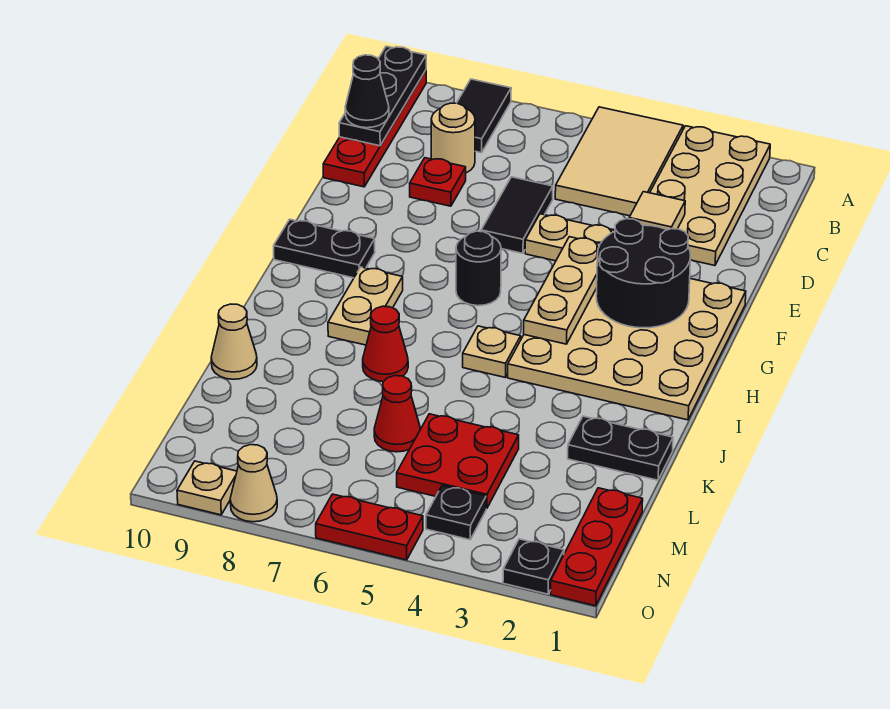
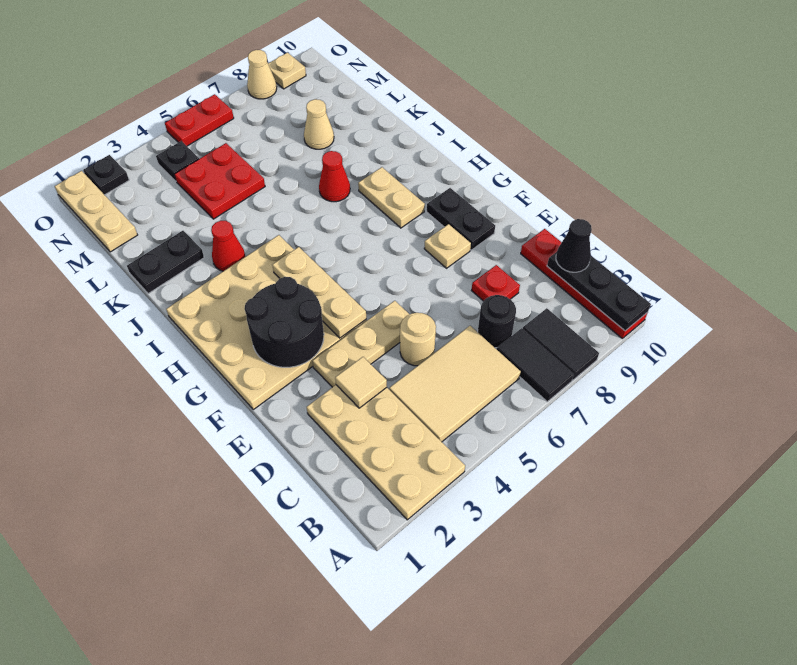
tan 2x3 tile [555,107,683,216] -> tan 2x3 tile turned to [389,326,521,442]
tan 1x1 round brick [431,103,475,173] -> tan 1x1 round brick moved to [400,313,436,366]
black 1x2 tile [481,177,553,253] -> black 1x2 tile moved to [497,328,574,402]
black 1x1 round brick [456,231,501,306] -> black 1x1 round brick moved to [478,295,516,348]
black 1x2 plate [274,220,375,278] -> black 1x2 plate turned to [427,188,495,250]
tan 1x1 plate [463,326,521,377] -> tan 1x1 plate moved to [424,224,471,268]
tan 1x1 cone [211,304,257,379] -> tan 1x1 cone moved to [304,99,334,149]
red 1x1 cone [374,376,420,452] -> red 1x1 cone moved to [211,221,245,271]
red 1x3 plate [551,488,643,606] -> tan 1x3 plate [55,171,137,252]

